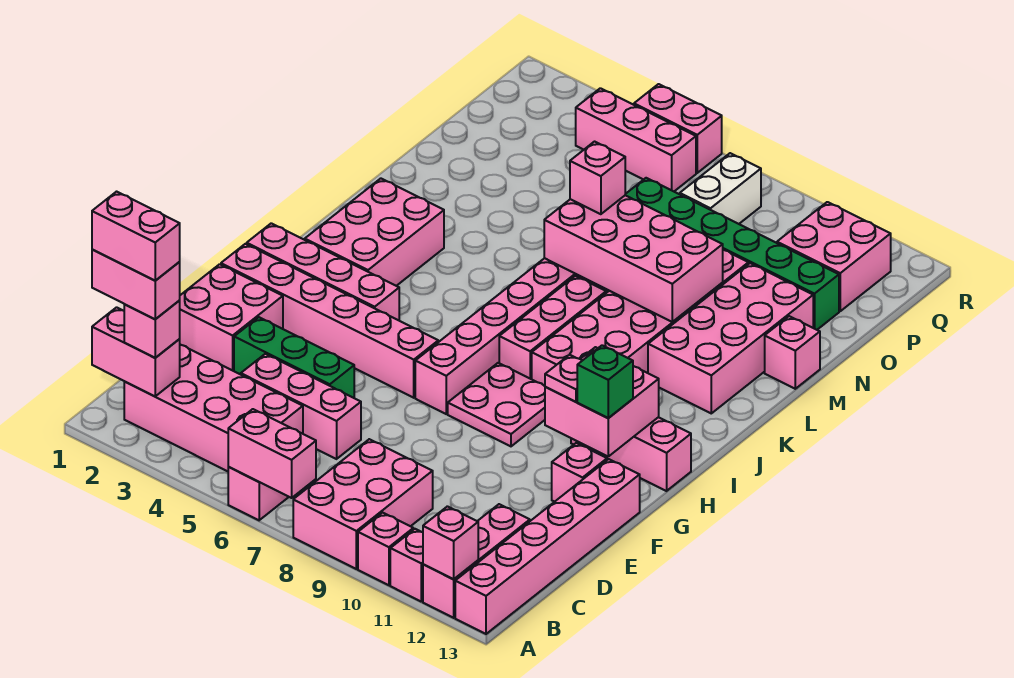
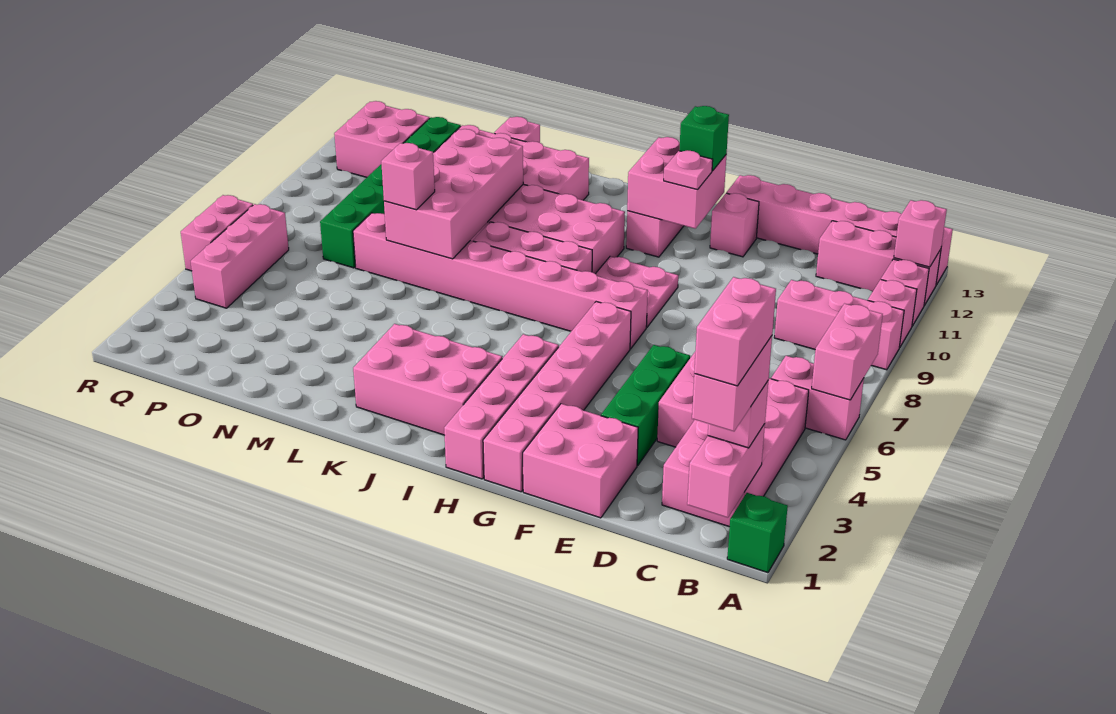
none -> green 1x1 brick [727,493,788,573]
pink 2x3 brick [293,439,433,569] -> pink 1x3 brick [774,280,904,370]
white 1x2 brick [680,153,761,224] -> none

